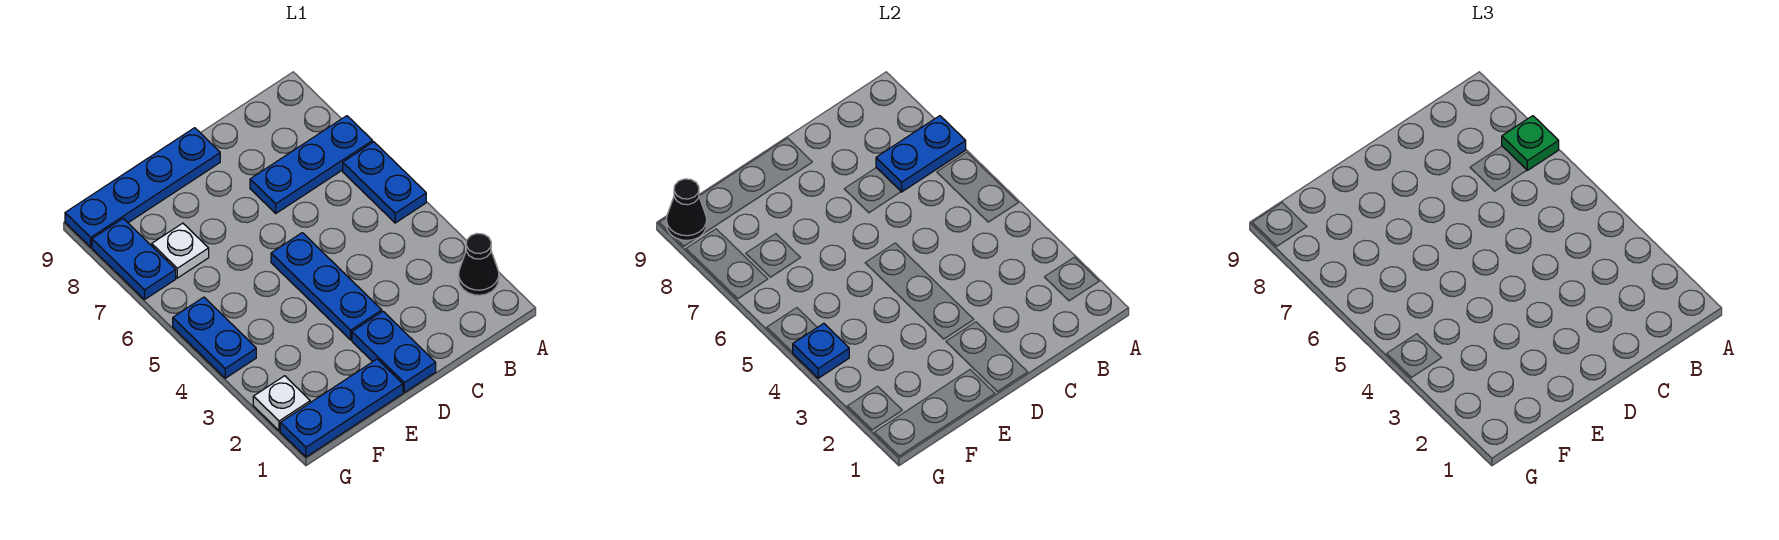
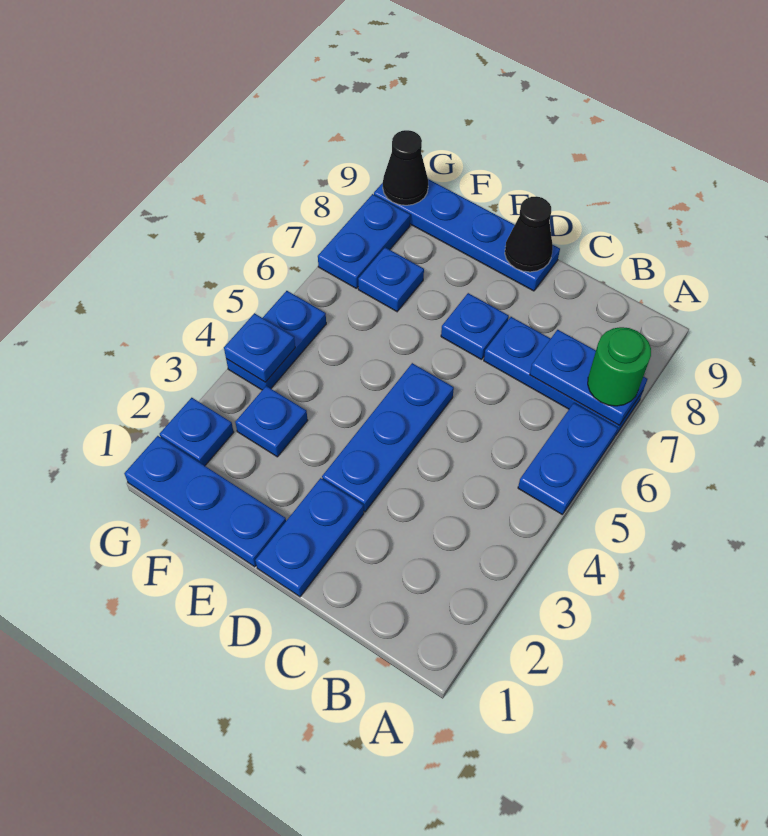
black 1x1 cone [459,234,499,295] -> black 1x1 cone moved to [505,196,553,272]
green 1x1 plate [1502,116,1559,170] -> green 1x1 round brick [588,327,651,406]
none -> blue 1x1 plate [441,293,509,360]
none -> blue 1x1 plate [235,386,308,457]
white 1x1 plate [152,223,209,278] -> blue 1x1 plate [358,247,424,311]
white 1x1 plate [253,376,310,431] -> blue 1x1 plate [160,398,234,466]

